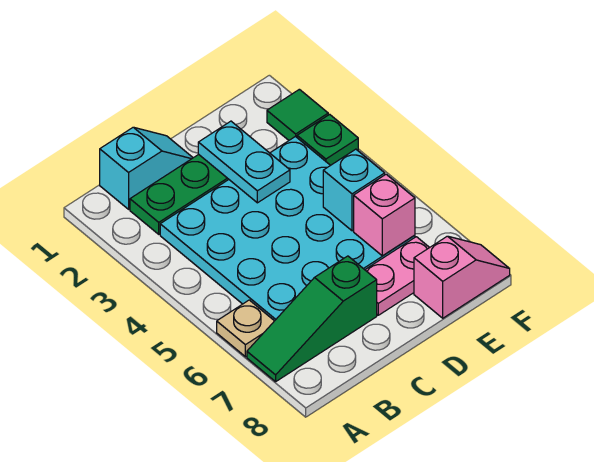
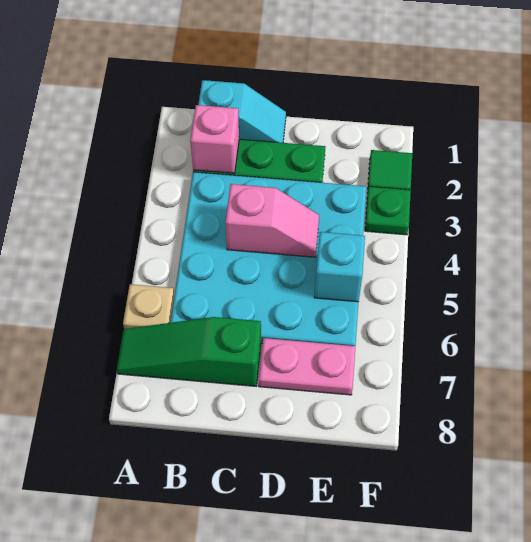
cyan 1x2 plate [198,121,290,203] -> none
pink 1x1 brick [354,174,415,256] -> pink 1x1 brick moved to [190,105,239,173]
pink 1x2 slope [414,236,510,318] -> pink 1x2 slope moved to [225,184,319,257]

